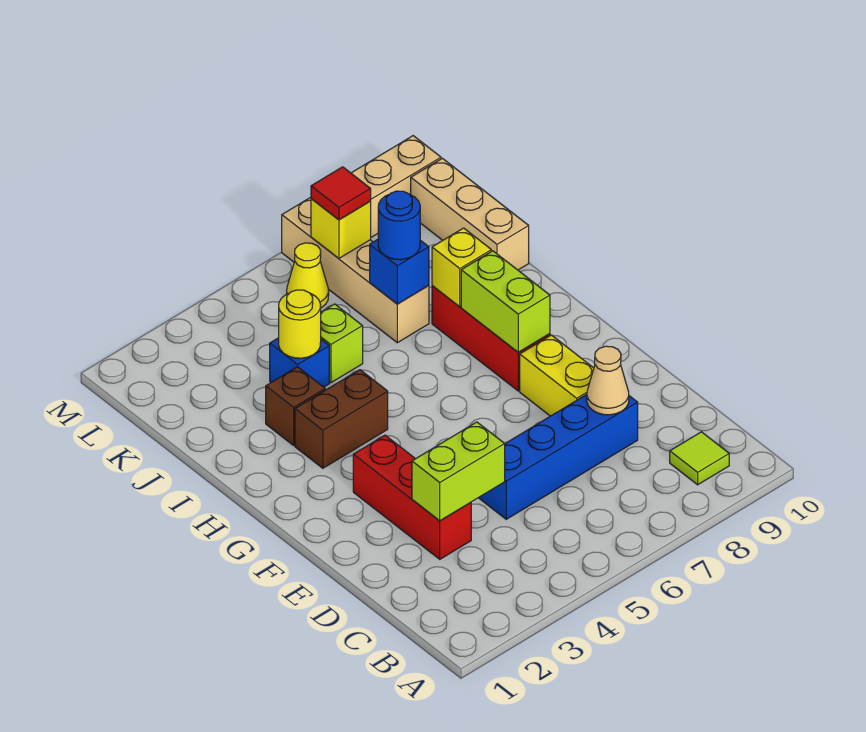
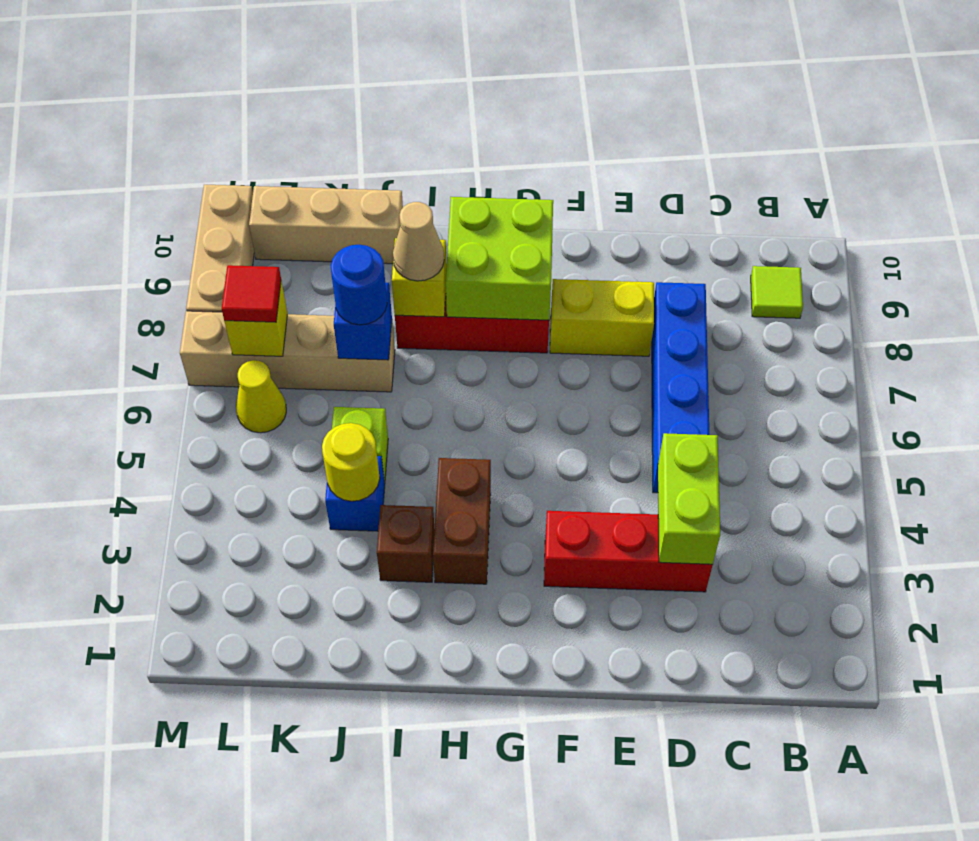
tan 1x1 cone [587,346,629,415] -> tan 1x1 cone moved to [393,202,444,281]
lime 1x2 brick [461,251,550,352] -> lime 2x2 brick [446,197,553,320]

